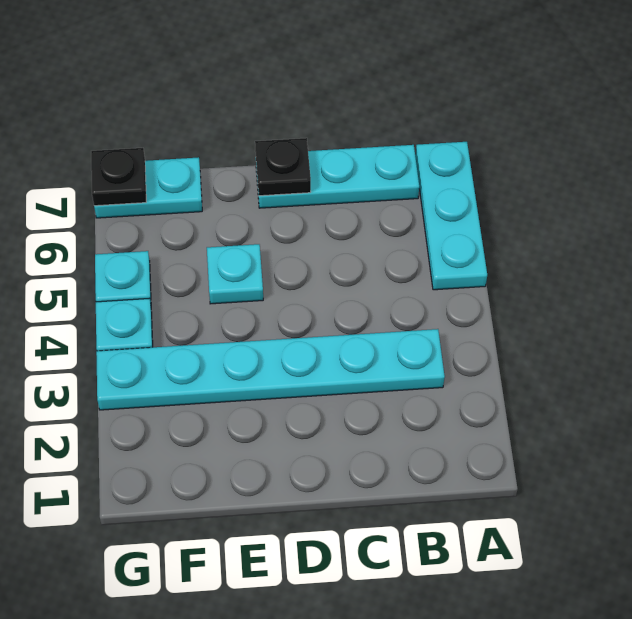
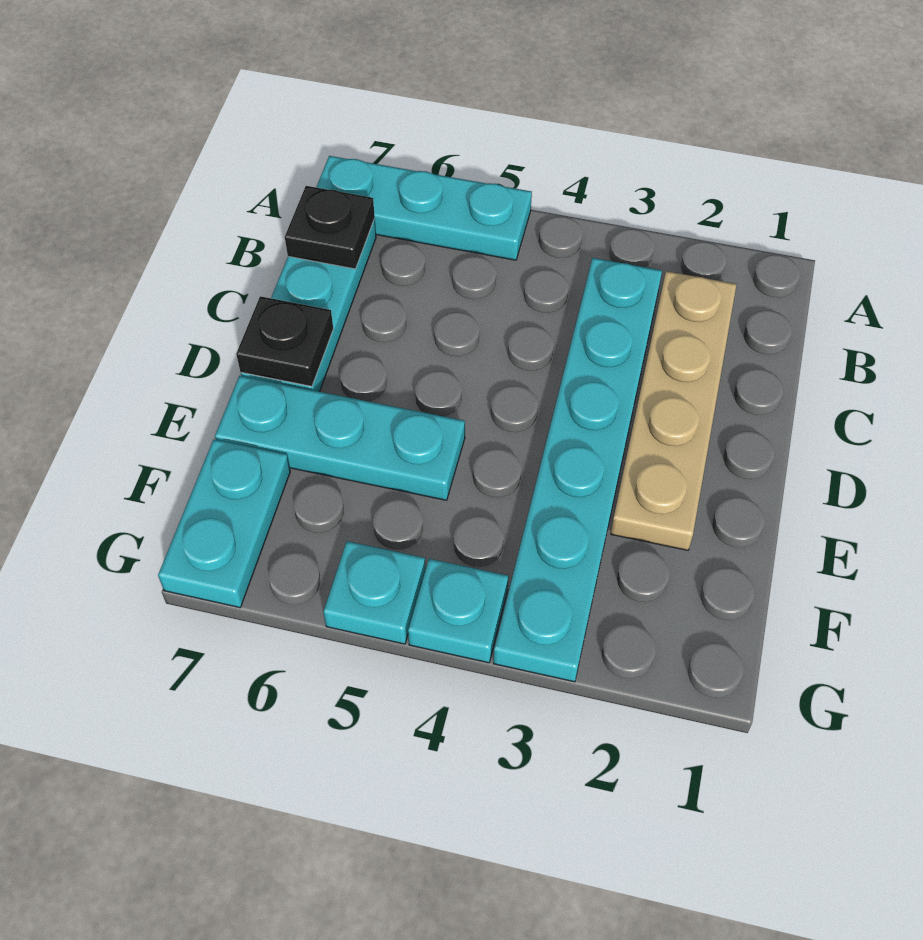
none -> tan 1x4 plate [611,271,737,550]
cyan 1x1 plate [207,244,263,304] -> cyan 1x3 plate [215,376,465,500]
black 1x1 plate [91,148,146,206] -> black 1x1 plate moved to [285,186,375,269]

